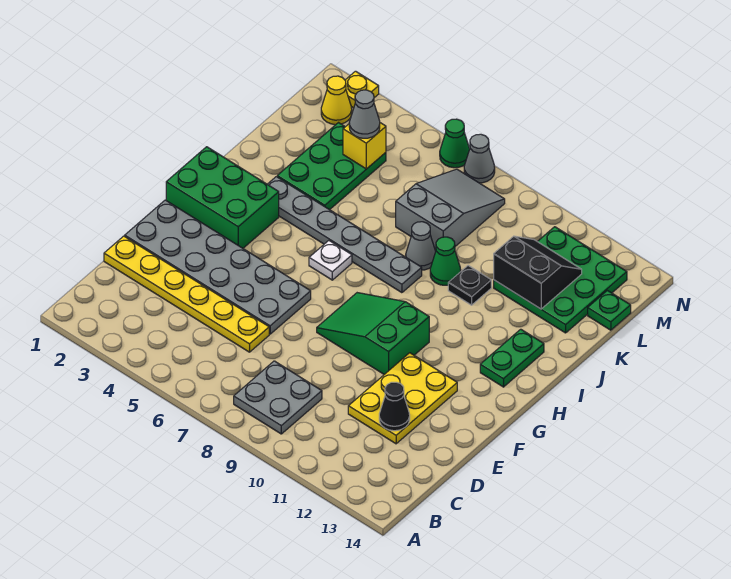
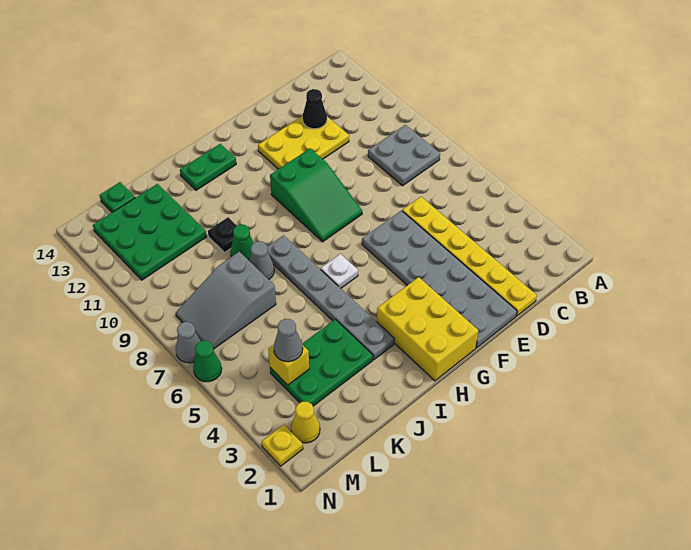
green 2x3 brick [166,147,279,248] -> yellow 2x3 brick [377,277,478,381]
black 2x2 slope [494,236,582,309] -> none

